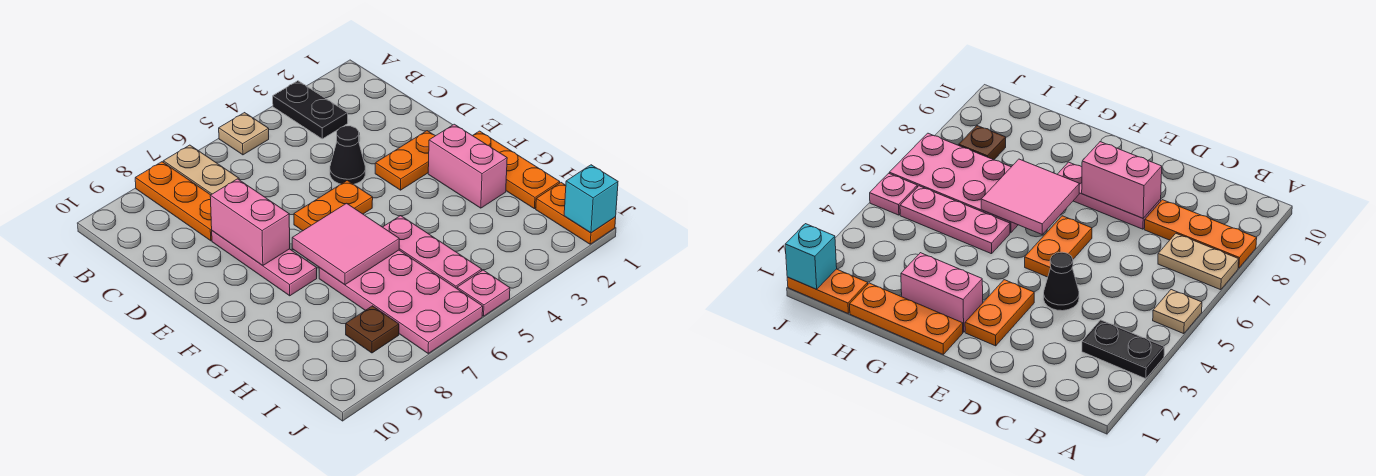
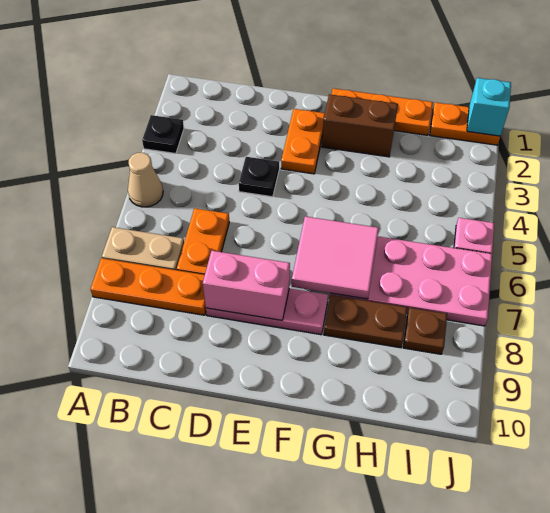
black 1x2 plate [273,81,348,139] -> black 1x1 plate [142,115,184,154]
tan 1x1 plate [219,113,269,155] -> tan 1x1 cone [128,153,163,207]
black 1x1 cone [330,126,365,184] -> black 1x1 plate [239,157,279,197]
orange 1x2 plate [294,180,373,231] -> orange 1x2 plate moved to [177,208,229,275]
pink 1x2 brick [428,124,507,208] -> brown 1x2 brick [322,94,398,157]
pink 1x3 plate [383,216,482,288] -> none
none -> brown 1x2 plate [324,295,407,348]

